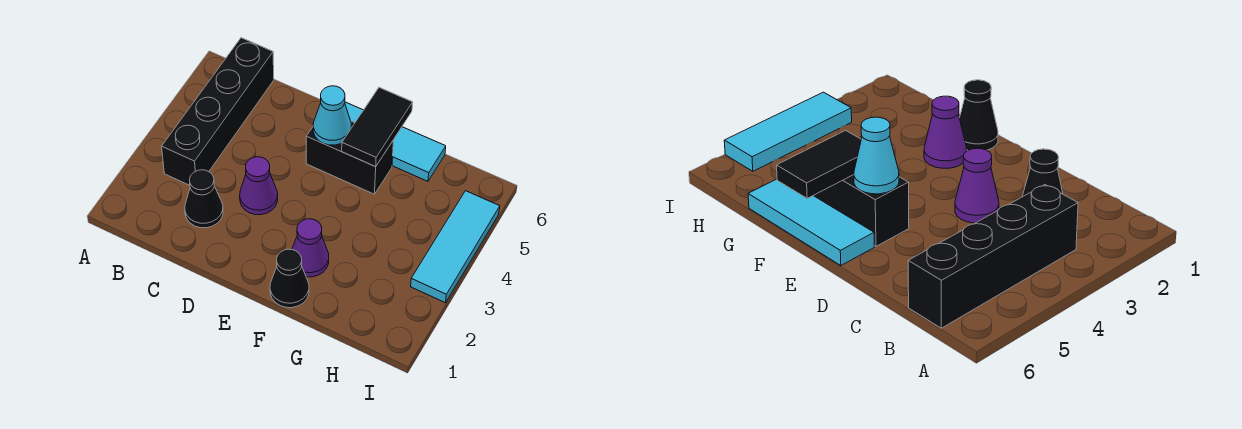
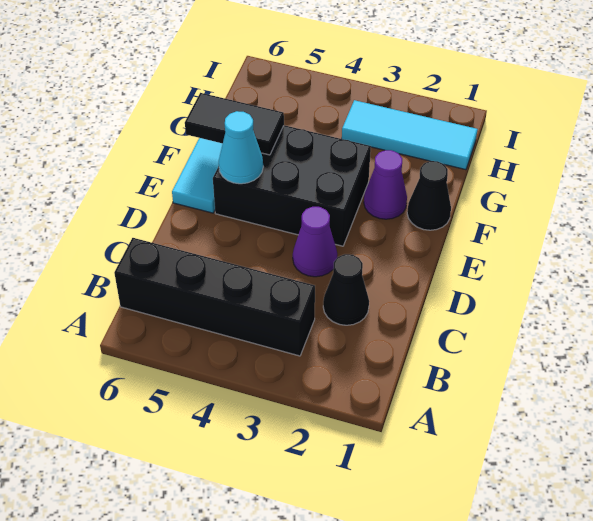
black 1x2 brick [306,121,394,194] -> black 2x3 brick [213,125,371,246]
cyan 1x3 tile [411,191,500,303] -> cyan 1x3 tile moved to [342,100,478,170]

